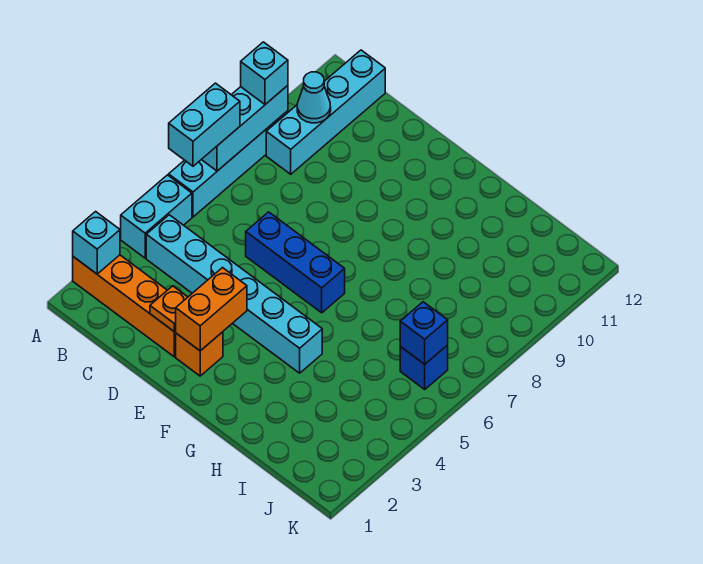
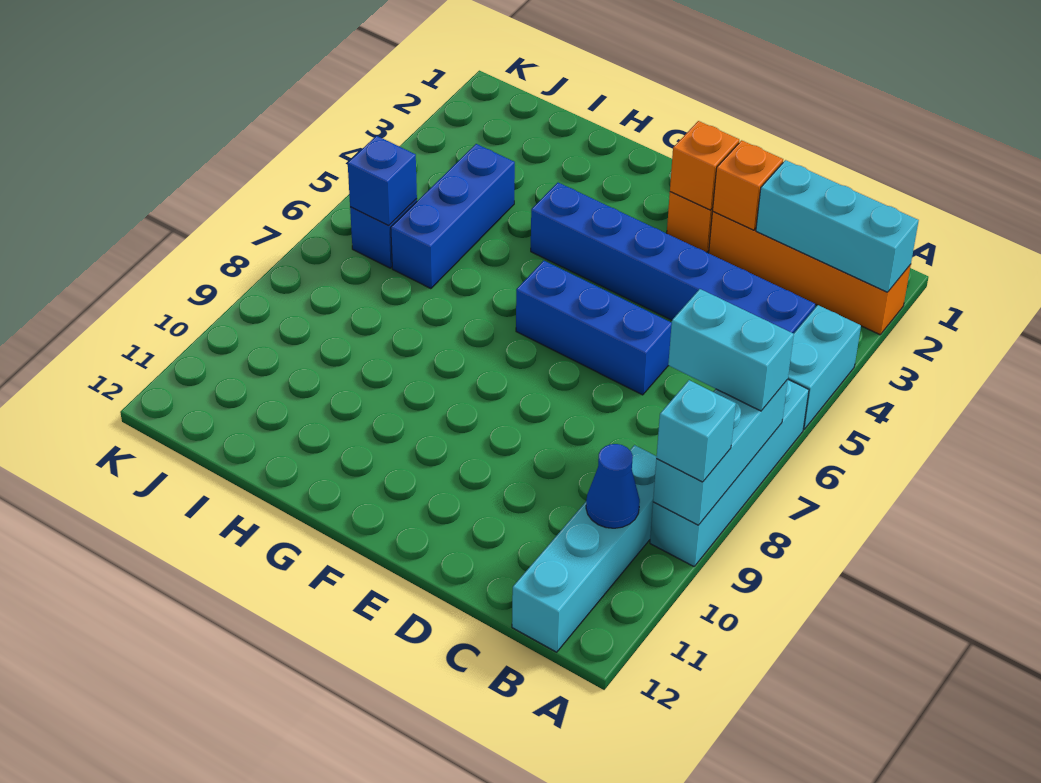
cyan 1x1 brick [73,212,120,274] -> cyan 1x3 brick [756,160,919,292]
cyan 1x2 brick [169,83,240,166] -> cyan 1x2 brick turned to [668,289,794,411]
cyan 1x6 brick [146,215,322,373] -> blue 1x6 brick [531,183,815,334]
cyan 1x1 cone [297,72,331,123] -> blue 1x1 cone [586,444,640,528]
orange 1x1 plate [150,286,188,332] -> orange 1x1 brick [713,140,783,230]
orange 1x2 brick [176,268,247,351] -> orange 1x1 brick [670,121,739,210]
none -> blue 1x3 brick [391,144,515,289]

